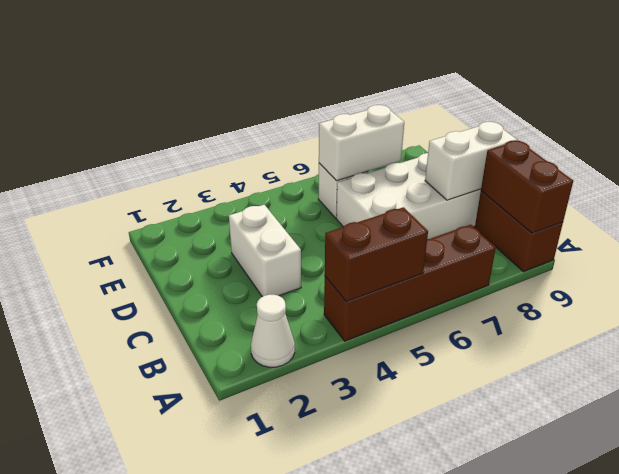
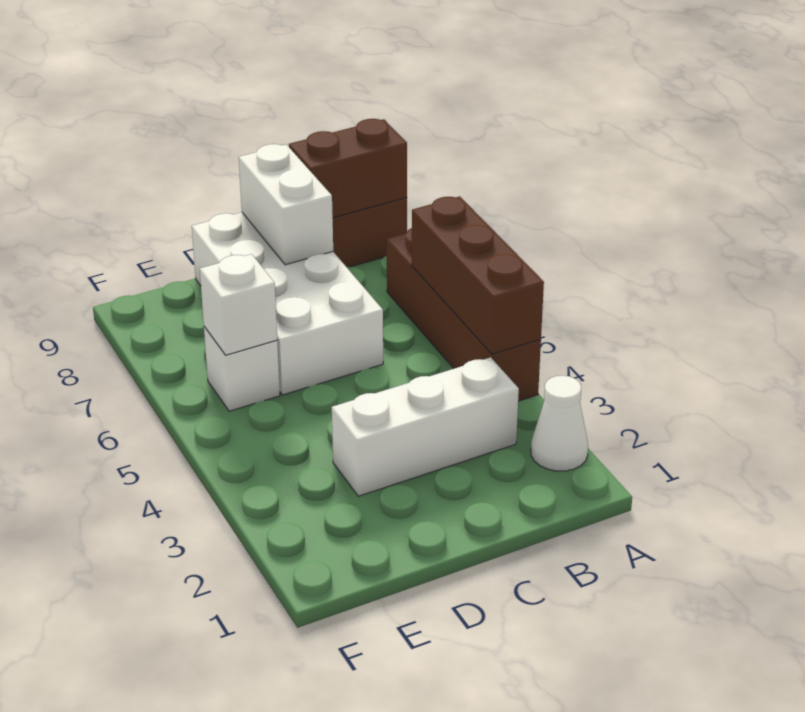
brown 1x2 brick [325,207,428,302] -> brown 1x3 brick [412,196,544,354]
white 1x2 brick [229,205,301,297] -> white 1x3 brick [332,357,519,496]
white 1x2 brick [319,105,404,181] -> white 1x1 brick [200,254,277,355]

